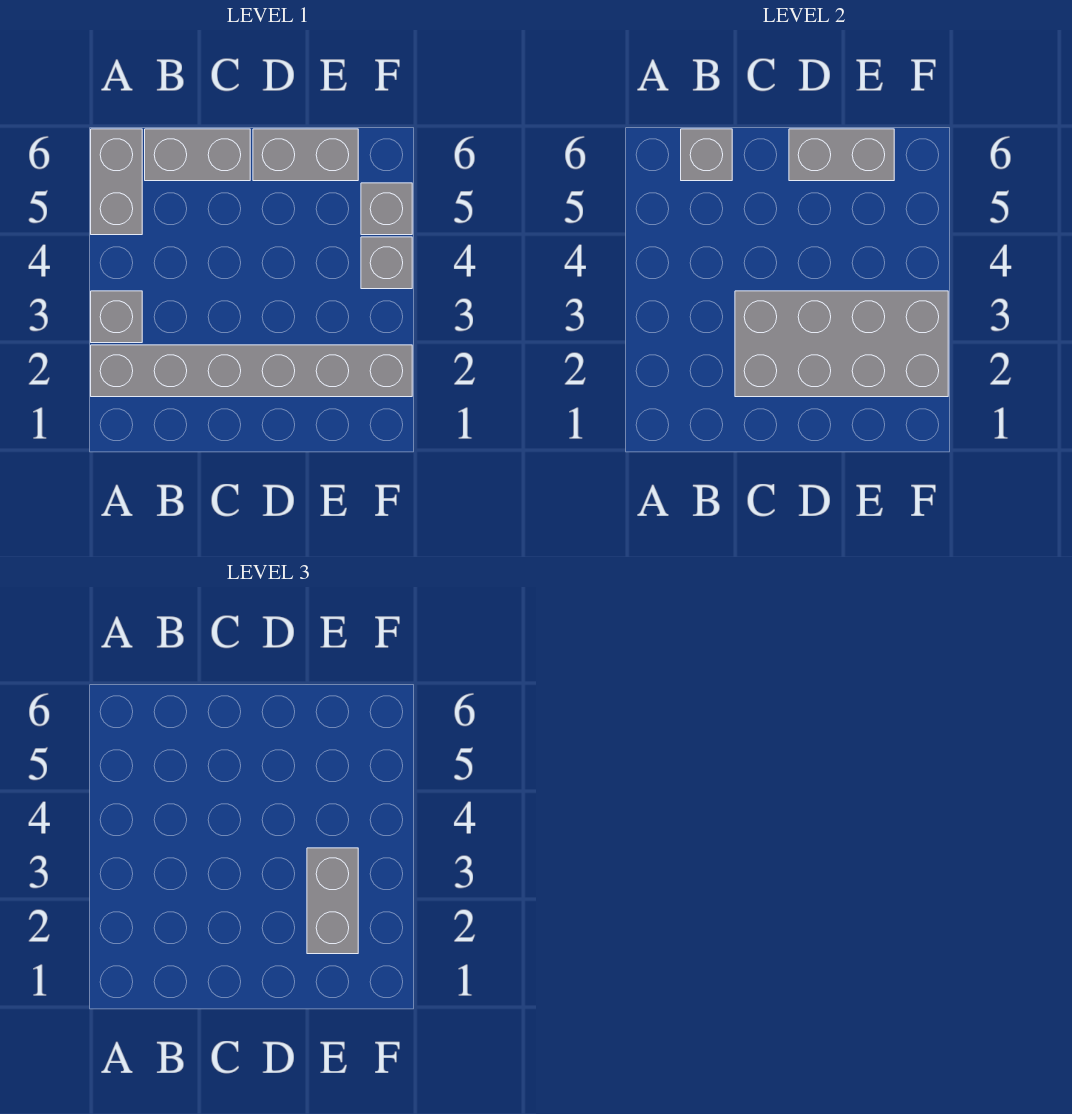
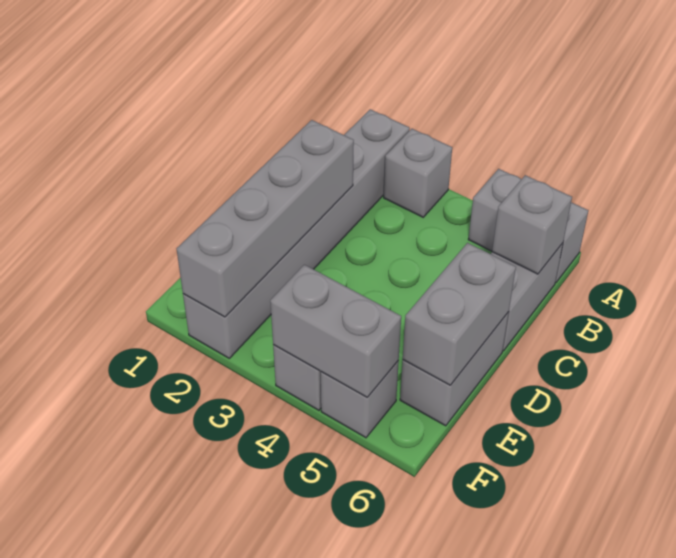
grey 2x4 brick [735,291,948,397] -> grey 1x4 brick [177,120,354,317]
grey 1x2 brick [307,848,358,954] -> grey 1x2 brick moved to [270,265,401,397]

